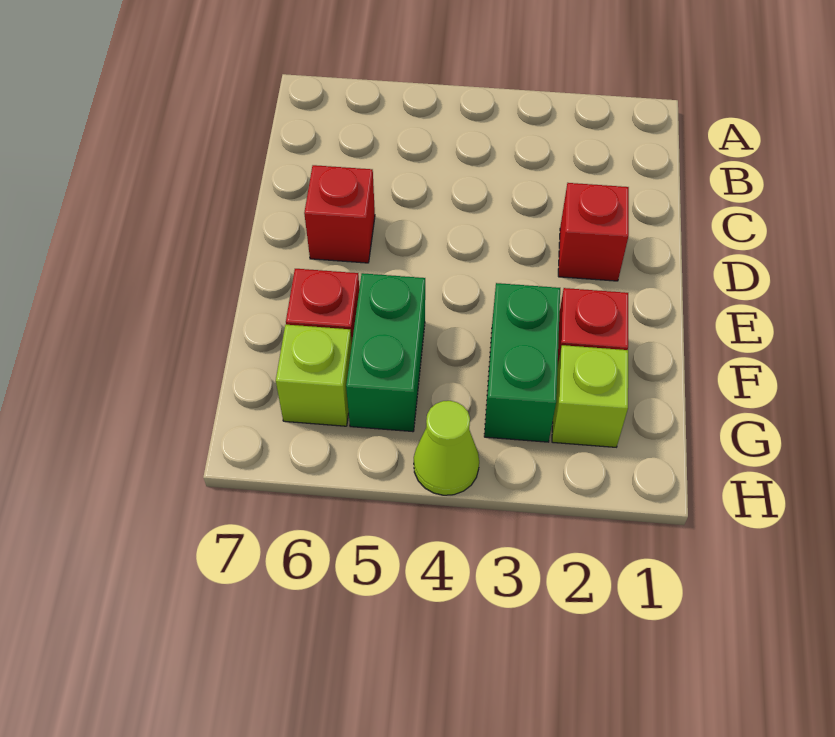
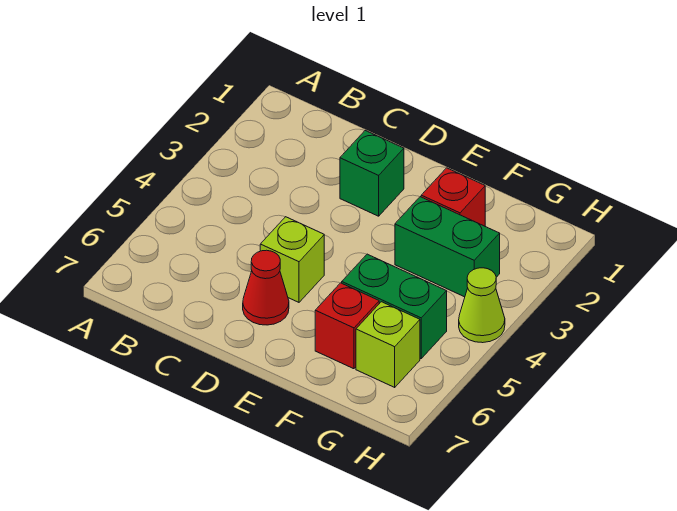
red 1x1 brick [558,183,629,281] -> green 1x1 brick [340,131,404,216]
red 1x1 brick [304,165,375,263] -> red 1x1 cone [243,250,289,325]
lime 1x1 brick [552,345,628,447] -> lime 1x1 brick moved to [260,217,324,302]

